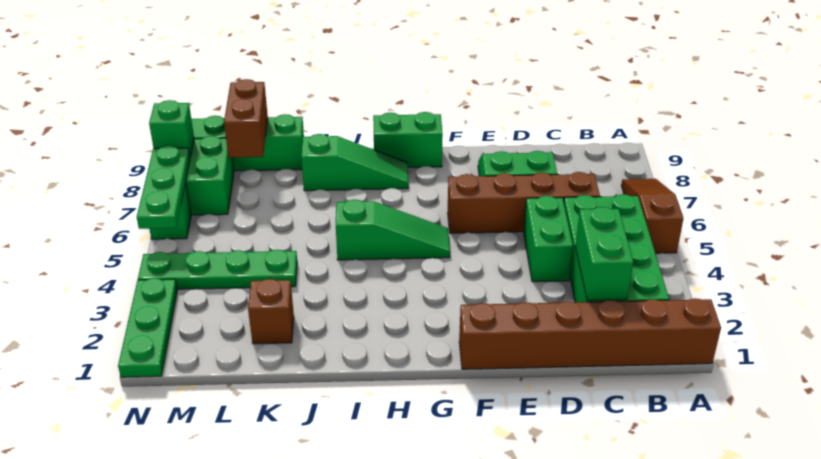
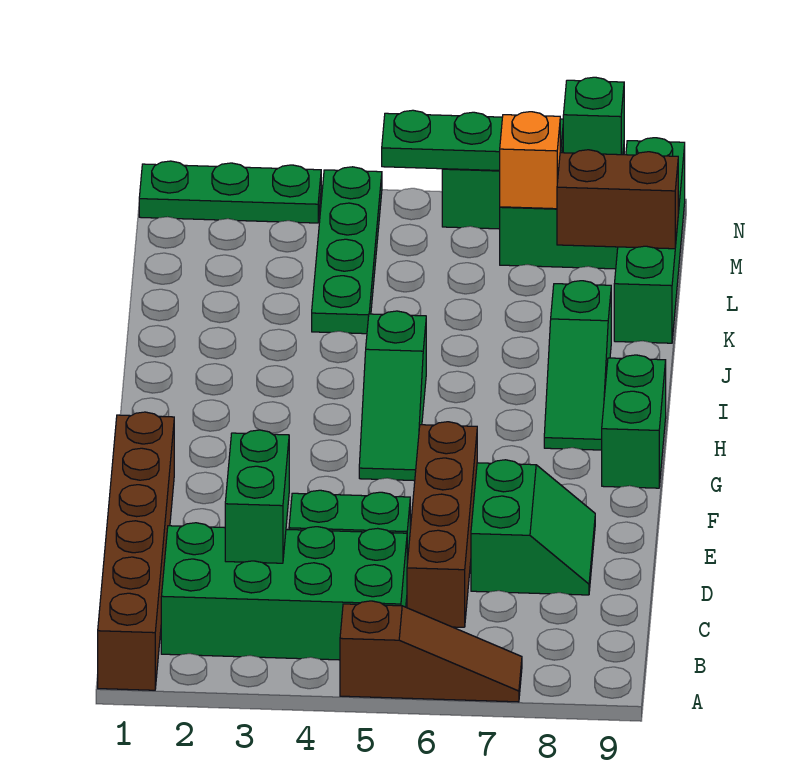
green 1x2 brick [575,207,633,300] -> green 1x2 brick turned to [225,430,289,563]
brown 1x1 brick [248,279,294,344] -> none
none -> orange 1x1 brick [500,112,560,209]

